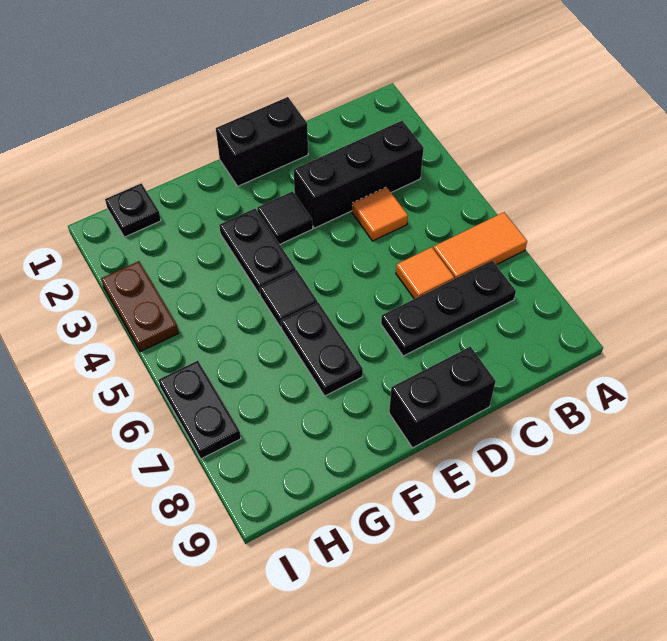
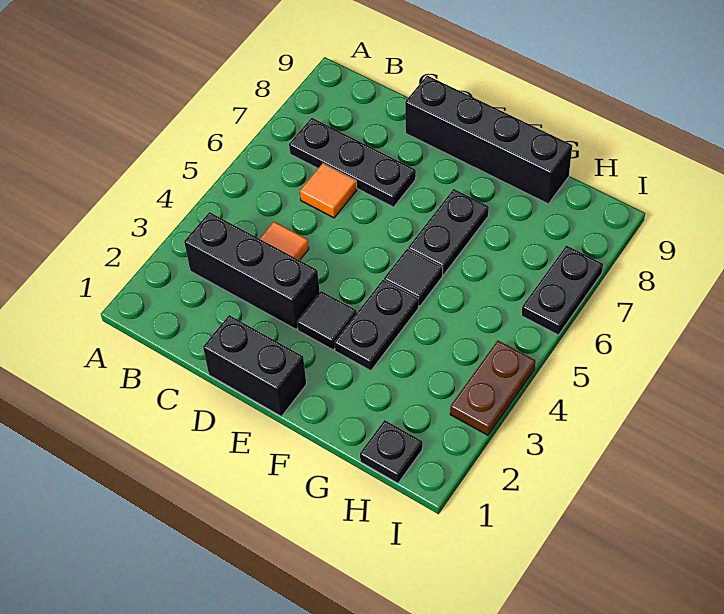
orange 1x2 tile [433,212,527,279] -> none
black 1x2 brick [389,347,496,448] -> black 1x4 brick [405,76,572,204]

